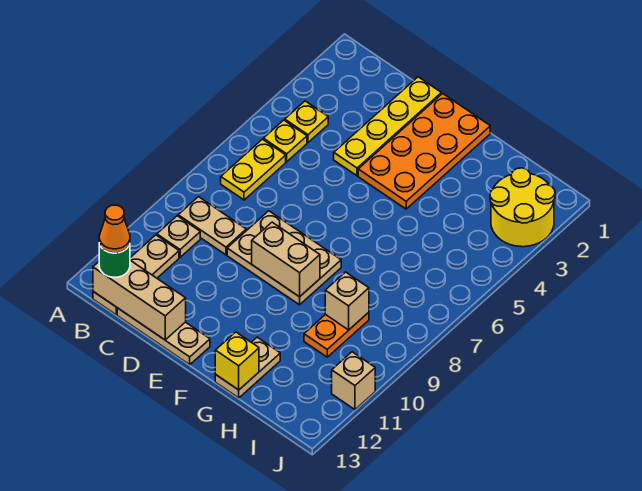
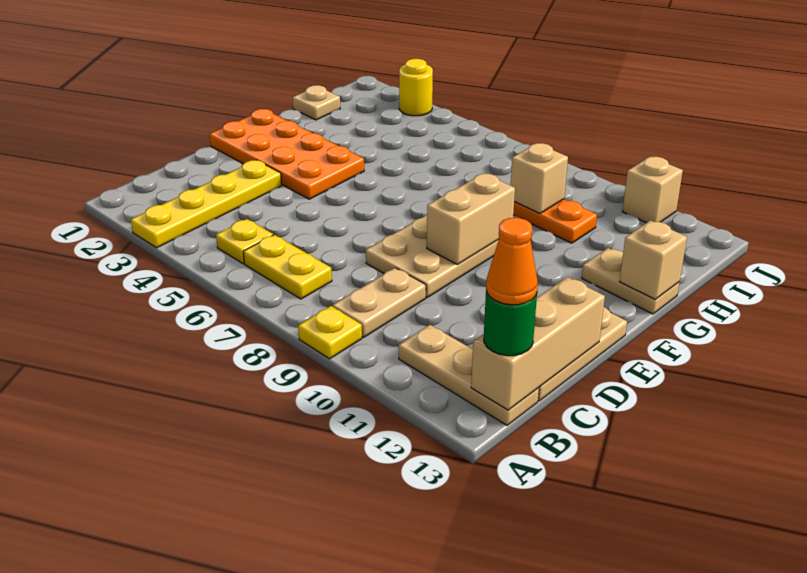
yellow 1x1 plate [285,101,328,142] -> yellow 1x1 plate moved to [298,306,362,359]
tan 1x1 plate [157,216,200,257] -> tan 1x1 plate moved to [293,85,340,120]
yellow 1x4 plate [334,77,441,176] -> yellow 1x4 plate turned to [131,160,282,248]
yellow 1x1 brick [215,332,259,390] -> tan 1x1 brick [620,220,687,299]
yellow 2x2 round brick [490,168,555,247] -> yellow 1x1 round brick [399,59,433,116]

